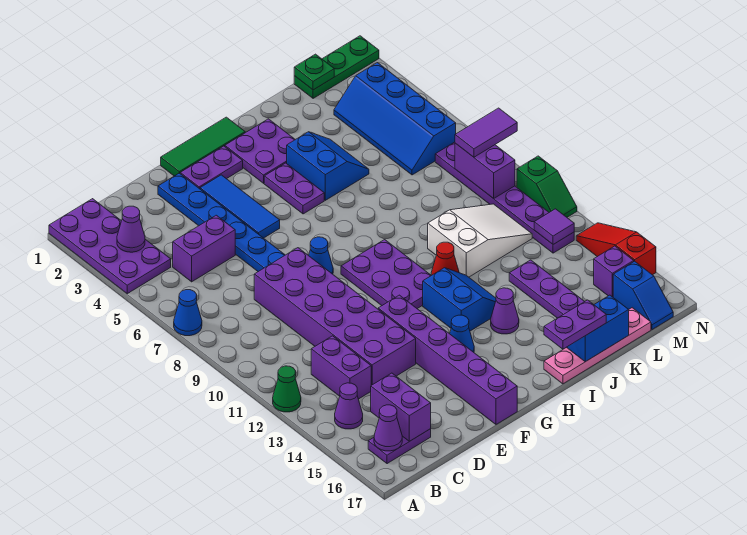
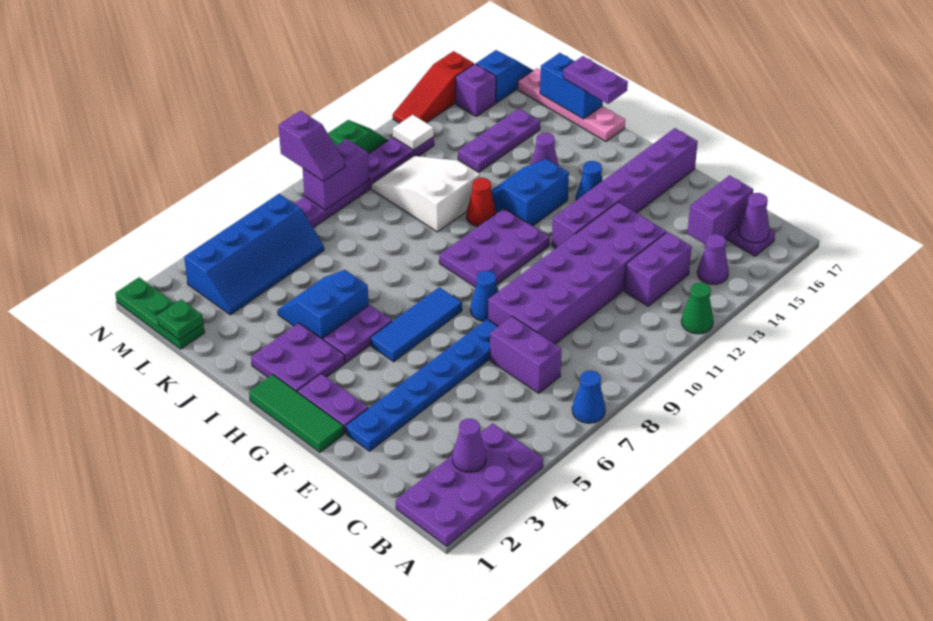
purple 1x2 brick [173,215,235,282] -> purple 1x2 brick moved to [490,316,561,393]
blue 1x3 tile [200,175,280,238] -> blue 1x3 tile moved to [371,287,462,362]
purple 1x2 tile [455,108,517,157] -> purple 1x2 slope [279,111,345,181]
purple 1x1 tile [534,209,574,245] -> white 1x1 tile [393,115,434,150]

